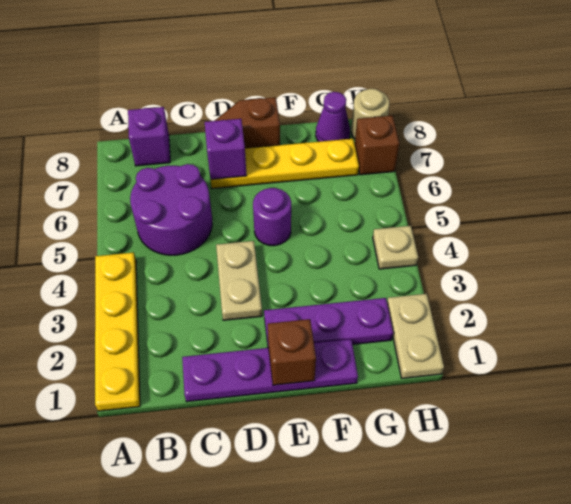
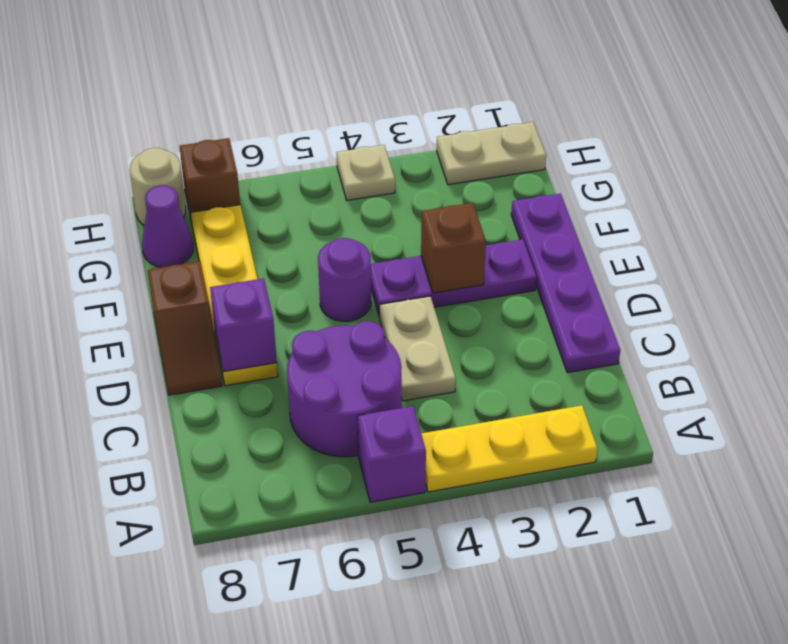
yellow 1x4 plate [95,252,140,411] -> yellow 1x3 plate [421,405,598,492]
purple 1x1 brick [128,107,170,166] -> purple 1x1 brick moved to [358,406,426,502]
tan 1x2 plate [216,241,262,320] -> tan 1x2 plate turned to [379,296,456,401]
brown 1x1 brick [268,319,316,385] -> brown 1x1 brick moved to [421,203,486,293]
purple 1x3 plate [264,298,393,345] -> purple 1x3 plate turned to [371,239,536,315]

